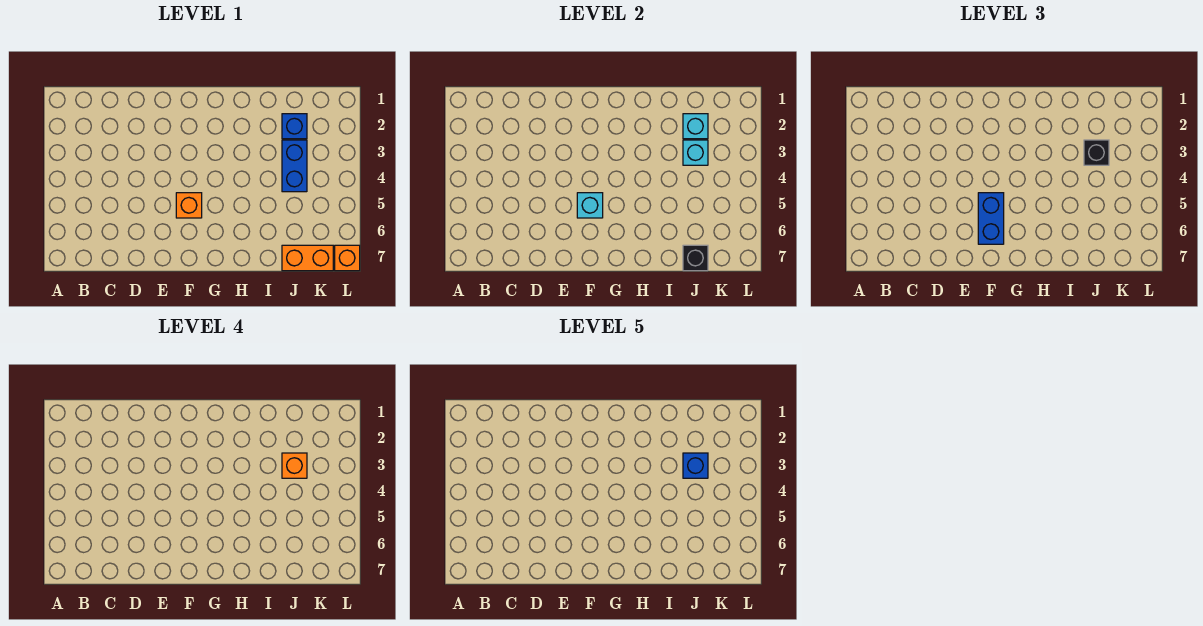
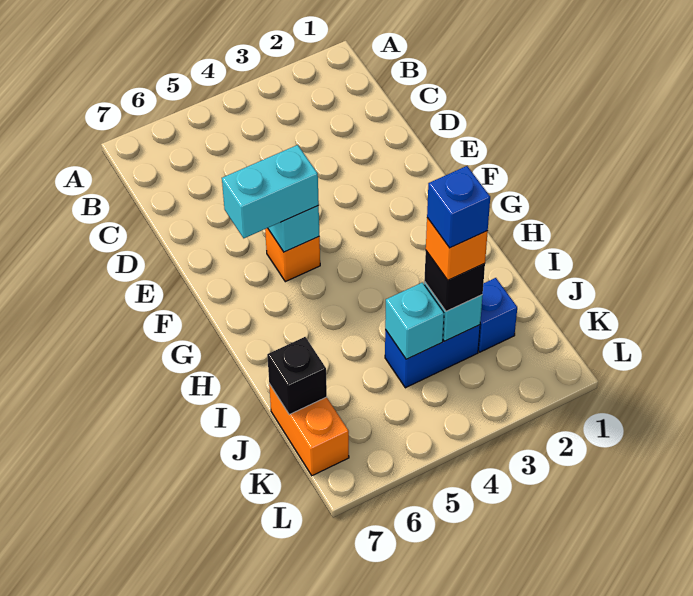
blue 1x2 brick [978,193,1004,244] -> cyan 1x2 brick [222,145,319,238]
cyan 1x1 brick [683,114,708,139] -> cyan 1x1 brick moved to [385,282,444,359]
orange 1x1 brick [335,245,360,271] -> none

